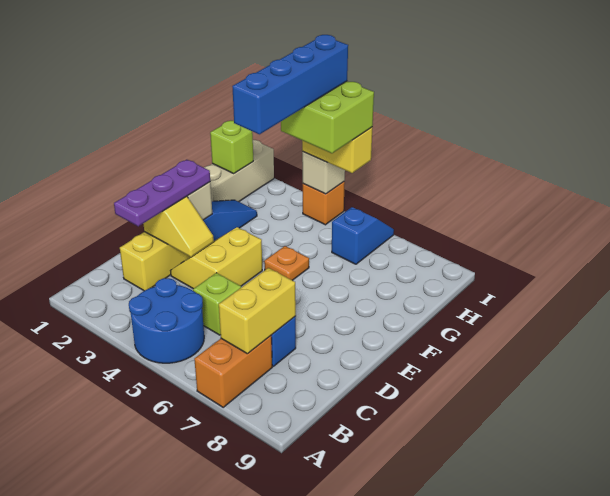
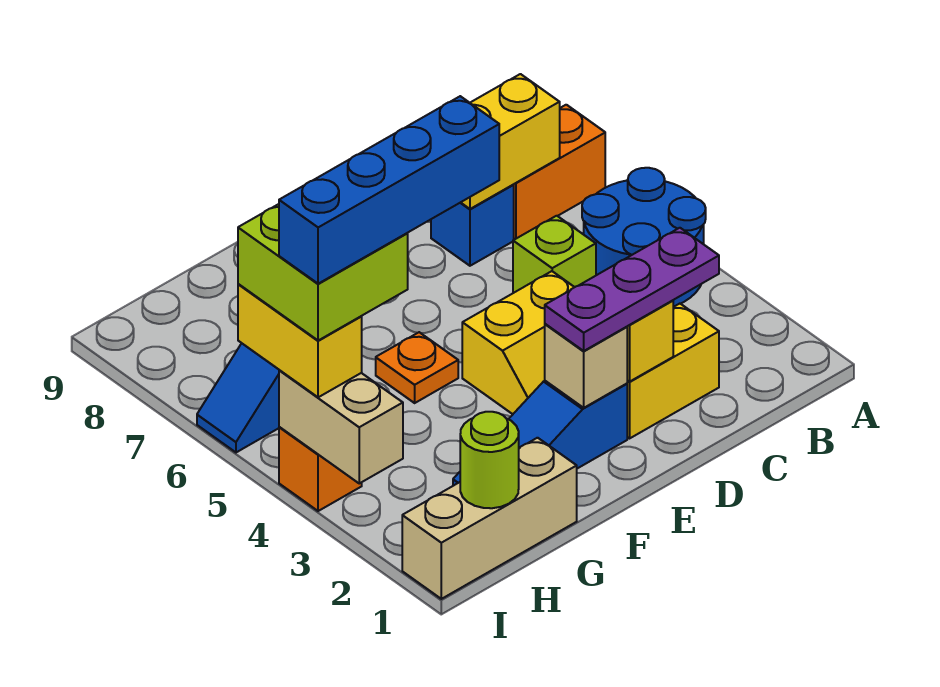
lime 1x1 brick [210,121,253,173] -> lime 1x1 round brick [460,412,519,508]
tan 1x1 brick [302,152,345,194] -> tan 1x2 brick [279,370,403,483]

